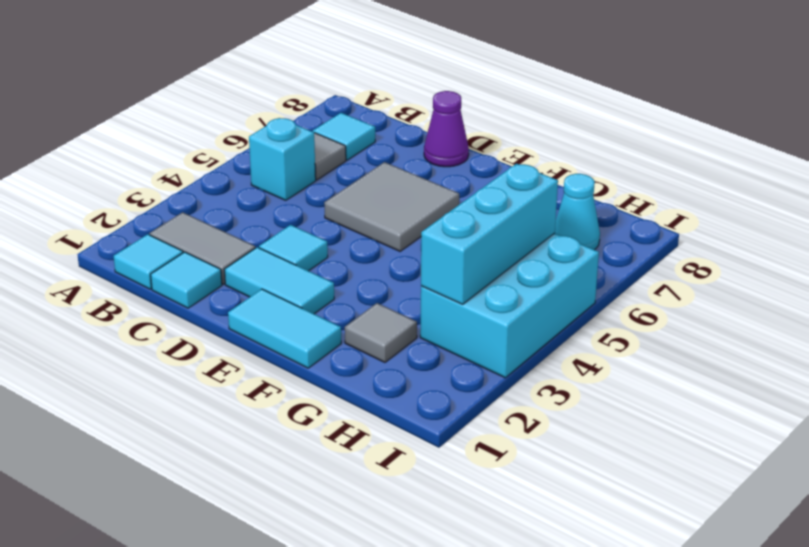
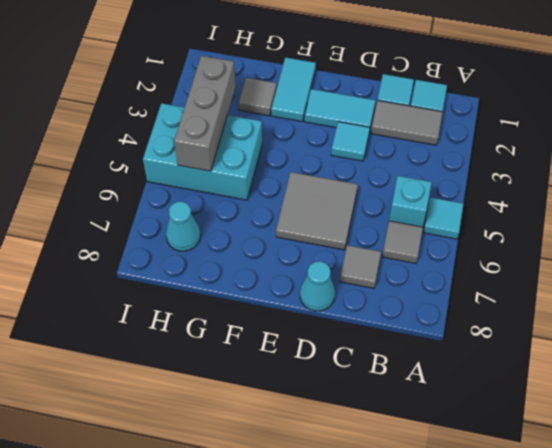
cyan 1x1 tile [313,113,375,160] -> cyan 1x1 tile moved to [423,197,464,239]
none -> grey 1x1 tile [340,245,381,288]
purple 1x1 cone [424,91,469,167] -> cyan 1x1 cone [300,261,335,311]
cyan 1x2 tile [228,289,341,368] -> cyan 1x2 tile turned to [271,57,316,122]
cyan 2x3 brick [420,233,599,378] -> cyan 2x3 brick turned to [143,103,262,200]
cyan 1x3 brick [421,164,558,304] -> grey 1x3 brick [174,56,235,171]

